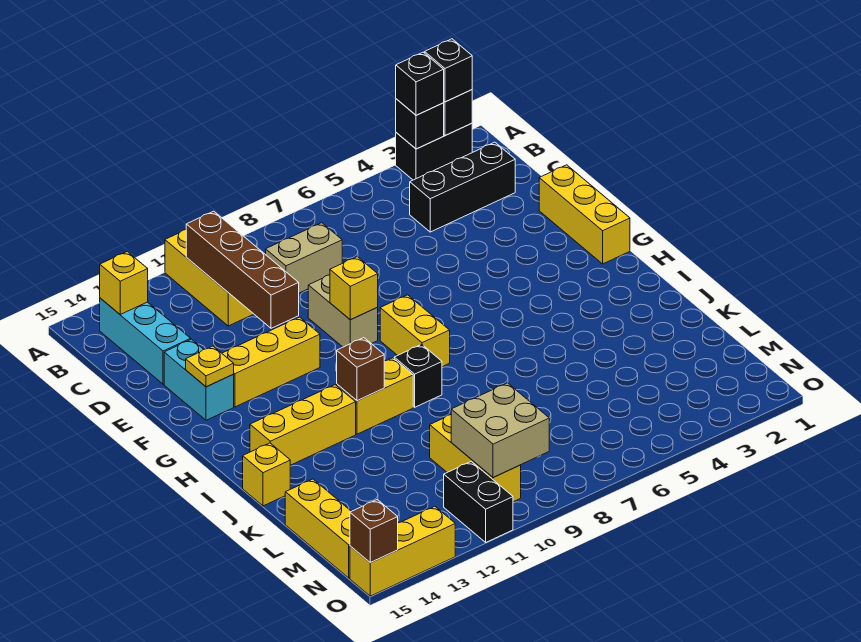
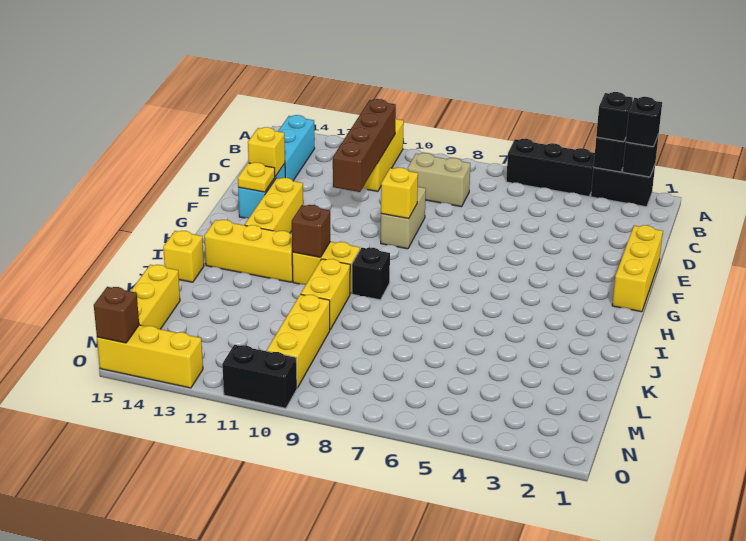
yellow 1x1 brick [100,252,148,314] -> yellow 1x1 brick moved to [248,127,285,176]
black 1x3 brick [410,142,515,232] -> black 1x3 brick moved to [506,139,595,197]
yellow 1x3 brick [222,317,320,407] -> yellow 1x3 brick turned to [245,178,303,233]
yellow 1x2 brick [380,295,450,367] -> yellow 1x2 brick moved to [301,259,350,329]
tan 2x2 brick [451,383,549,478] -> none
black 1x2 brick [444,462,513,542] -> black 1x2 brick turned to [222,345,297,408]

